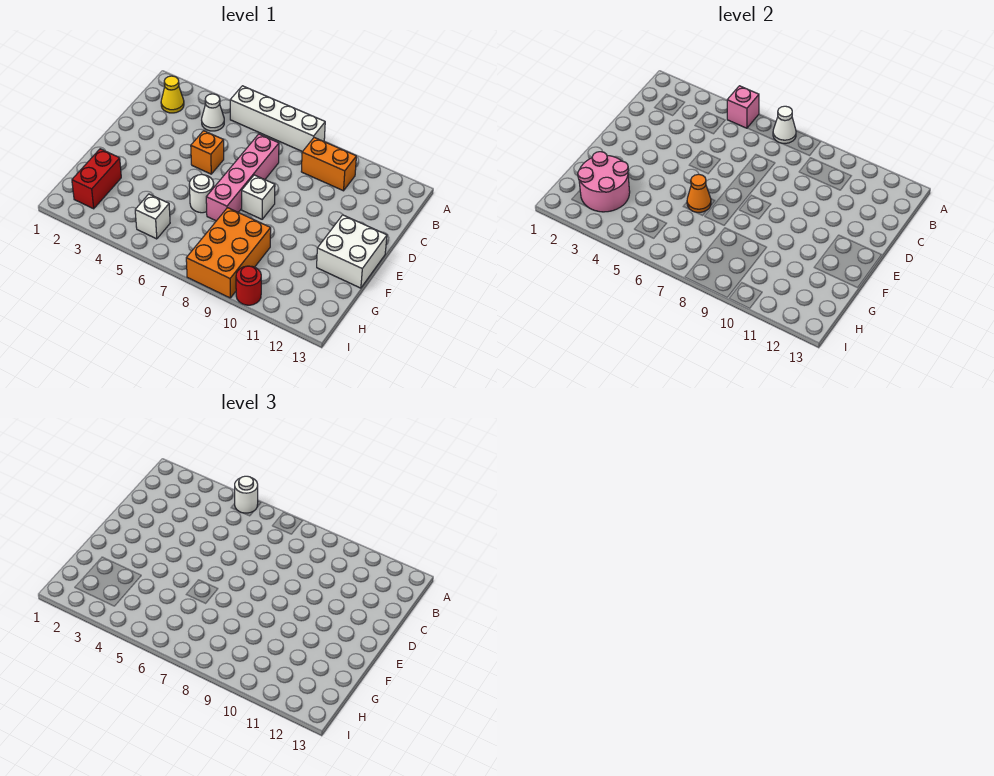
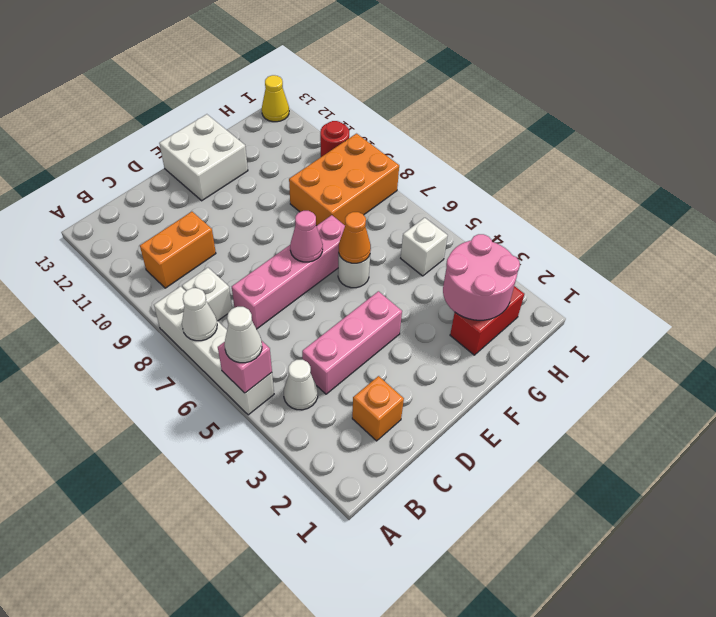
white 1x1 round brick [235,476,258,513] -> white 1x1 cone [224,307,262,363]
yellow 1x1 cone [161,76,184,113] -> yellow 1x1 cone moved to [262,75,289,122]
orange 1x2 brick [301,138,356,191] -> orange 1x2 brick turned to [140,212,216,288]
none -> pink 1x3 brick [302,291,402,394]
orange 1x1 brick [191,131,224,174] -> orange 1x1 brick moved to [352,376,404,441]
none -> pink 1x1 cone [290,211,323,262]
white 1x1 brick [242,175,275,219] -> white 1x1 brick moved to [182,268,232,321]

